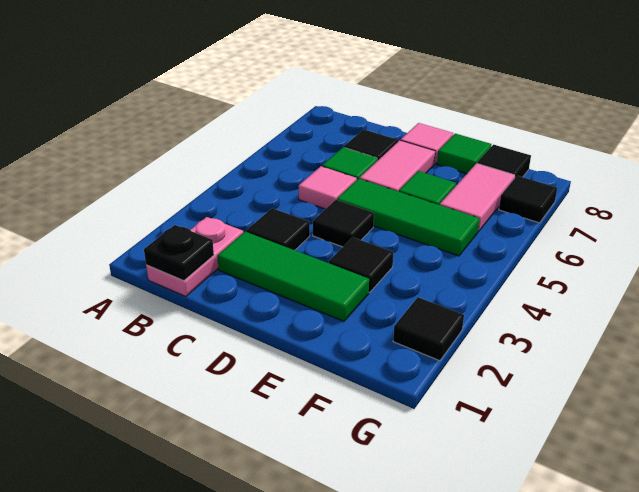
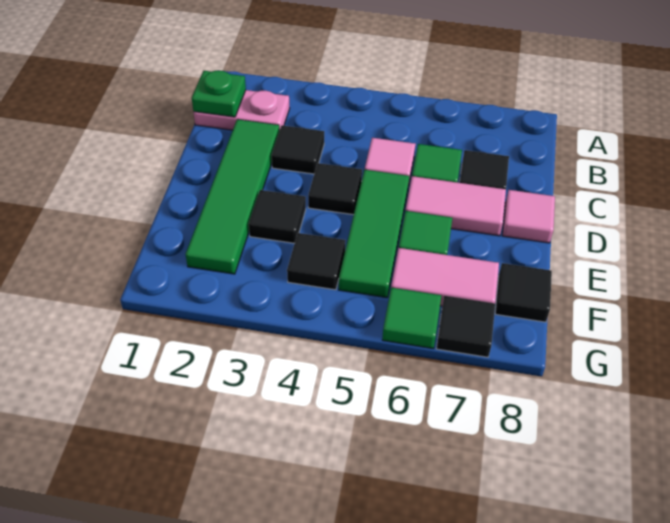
black 1x1 plate [144,225,214,281] -> green 1x1 plate [192,71,246,117]
green 1x3 tile [217,232,369,321] -> green 1x4 tile [185,119,280,274]
green 1x1 tile [437,134,491,174] -> green 1x1 tile moved to [382,288,441,348]
black 1x1 tile [393,297,464,361] -> black 1x1 tile moved to [287,233,345,290]

